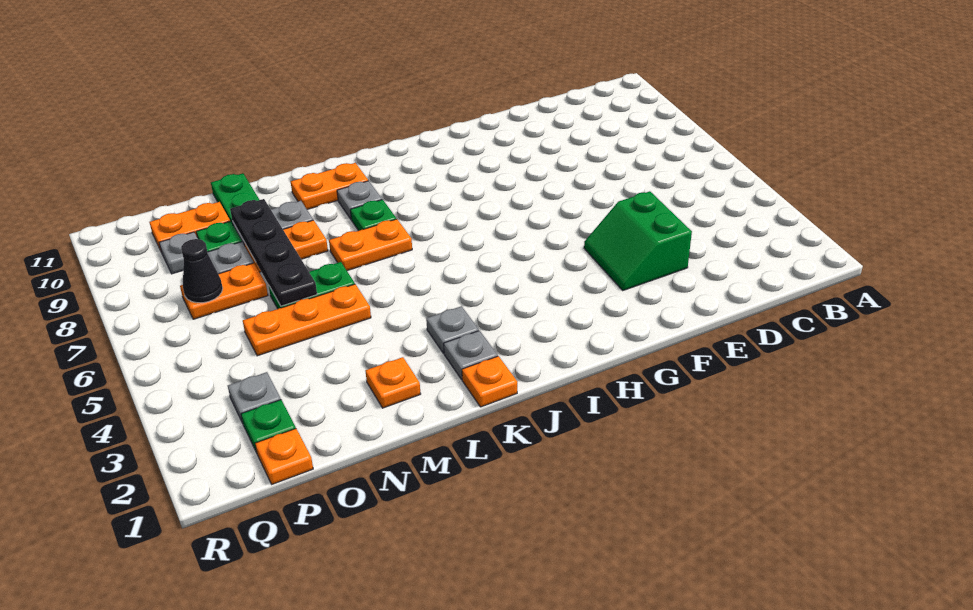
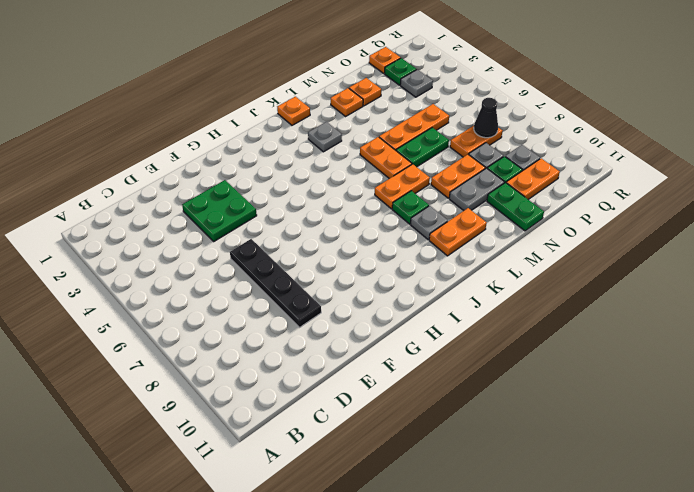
green 2x2 slope [584,191,692,290] -> green 2x2 plate [182,180,257,241]
grey 1x1 plate [444,331,498,379] -> none
none -> orange 1x2 plate [360,137,412,179]
none -> orange 1x1 plate [349,78,381,106]
black 1x4 plate [230,199,317,306] -> black 1x4 plate moved to [230,239,321,327]

